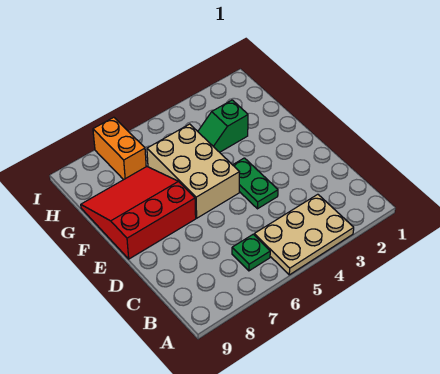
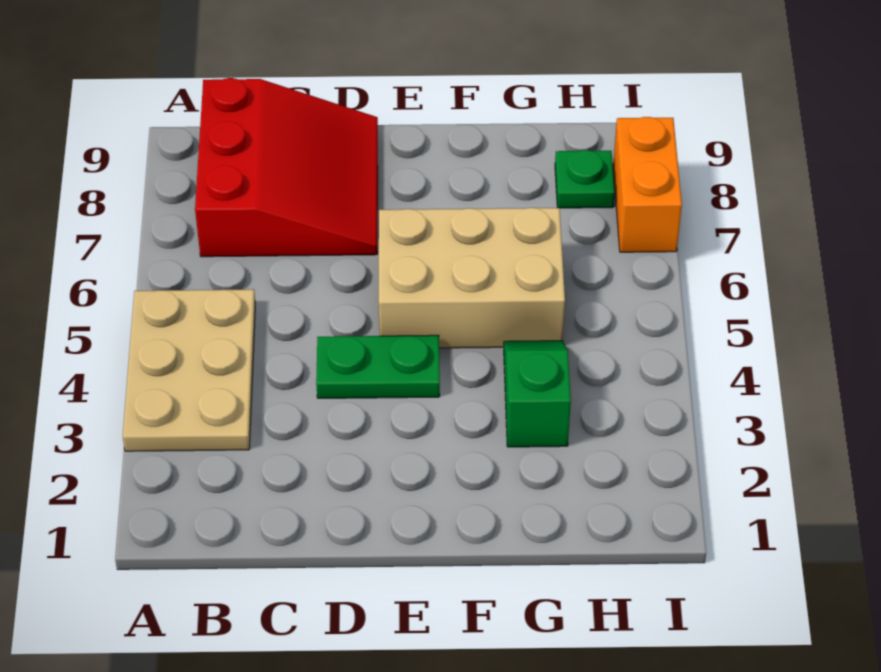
green 1x1 plate [232,234,270,271] -> green 1x1 plate moved to [555,150,615,208]
red 3x3 slope [81,166,196,259] -> red 3x3 slope moved to [195,78,378,257]
orange 1x2 brick [93,117,146,180] -> orange 1x2 brick turned to [613,117,682,252]

